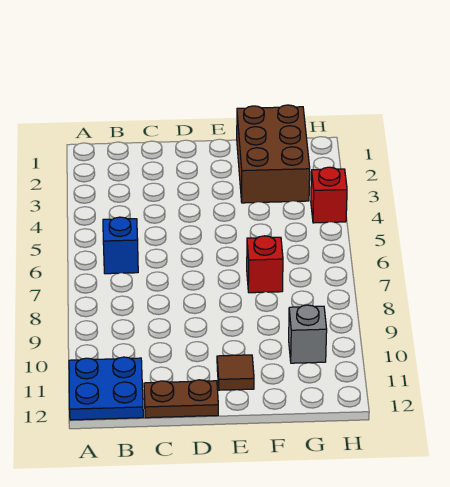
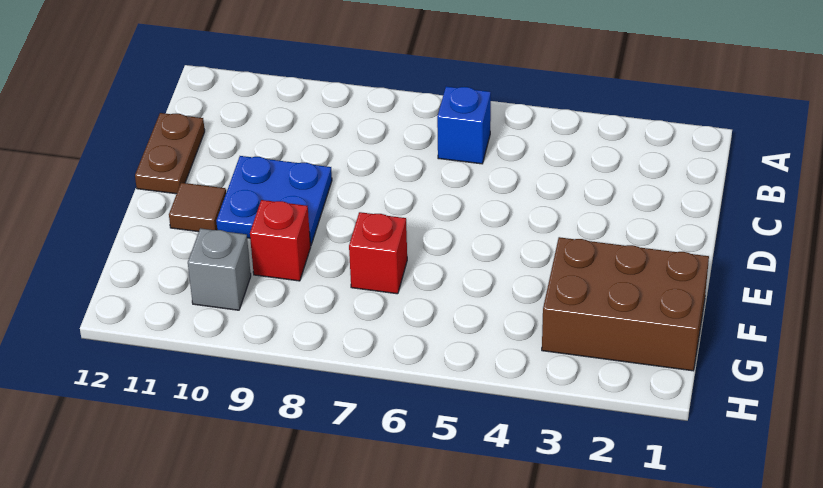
blue 2x2 plate [69,357,143,420] -> blue 2x2 plate moved to [216,156,332,246]
red 1x1 brick [311,167,347,223] -> red 1x1 brick moved to [250,200,311,281]

